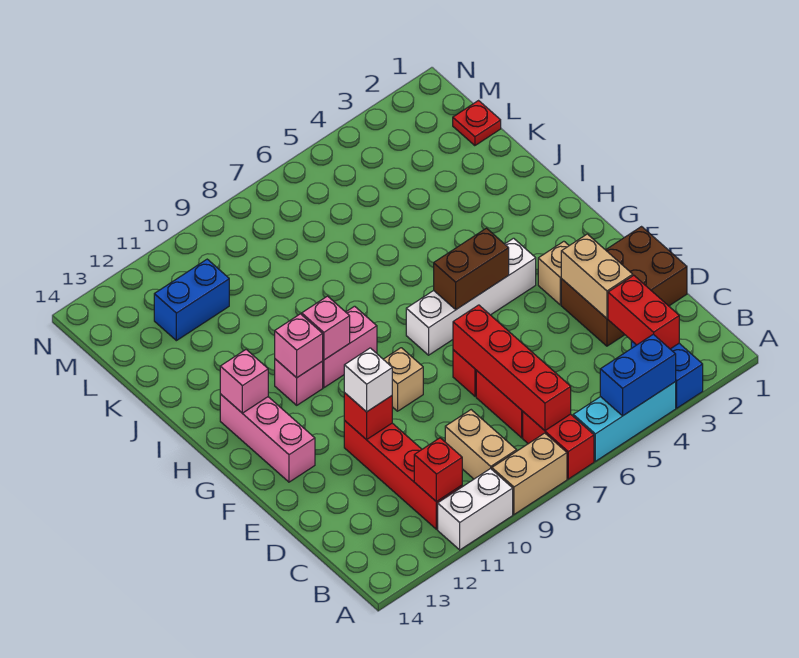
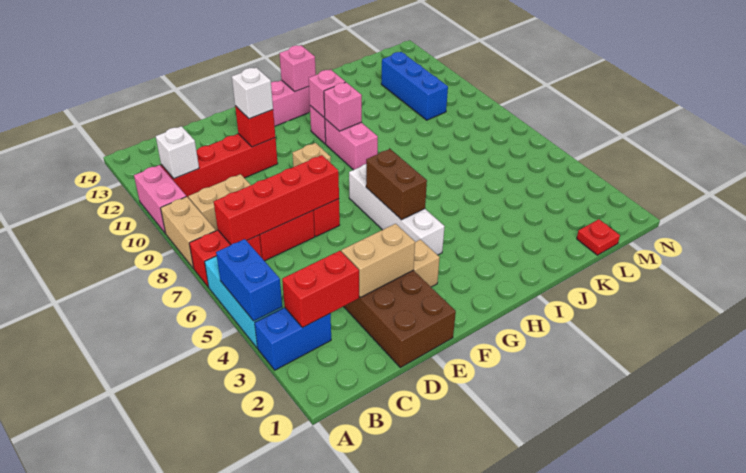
white 1x2 brick [438,468,513,550] -> pink 1x2 brick [134,165,186,233]
red 1x1 brick [414,438,462,502] -> white 1x1 brick [156,126,199,179]
blue 1x2 brick [154,259,229,341] -> blue 1x3 brick [381,52,448,120]

